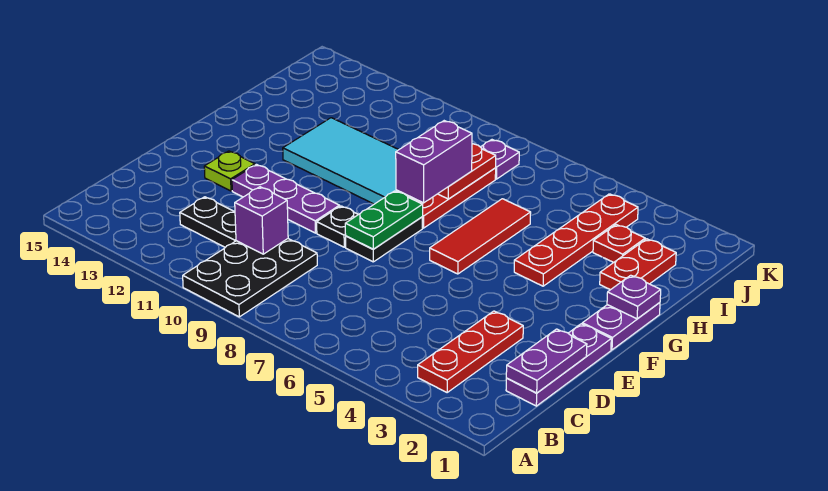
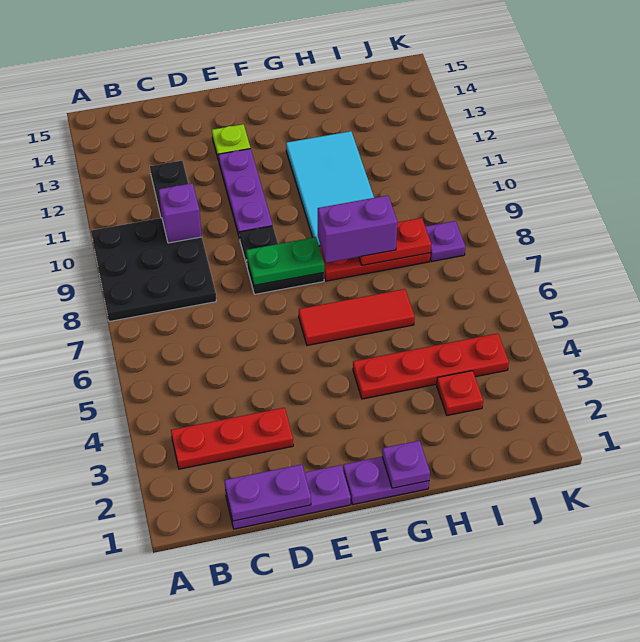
black 2x3 plate [183,239,317,317] -> black 3x3 plate [91,218,216,322]
red 1x2 plate [600,239,676,290] -> none

